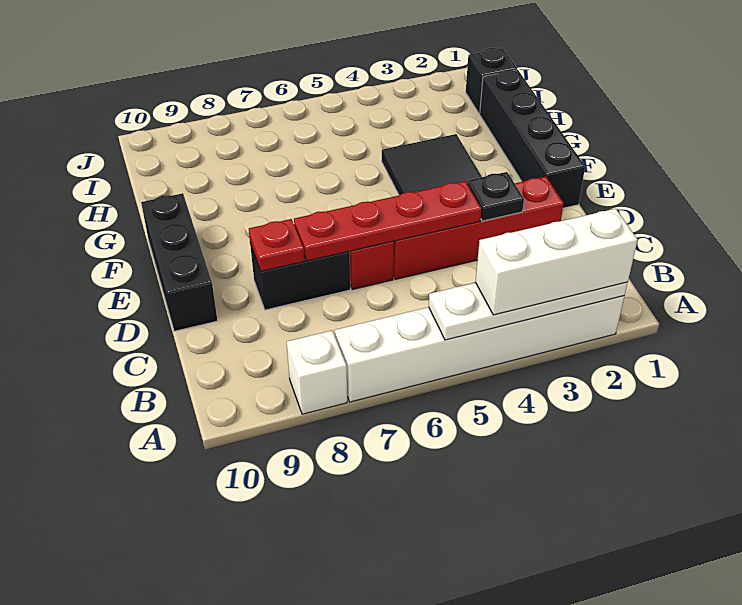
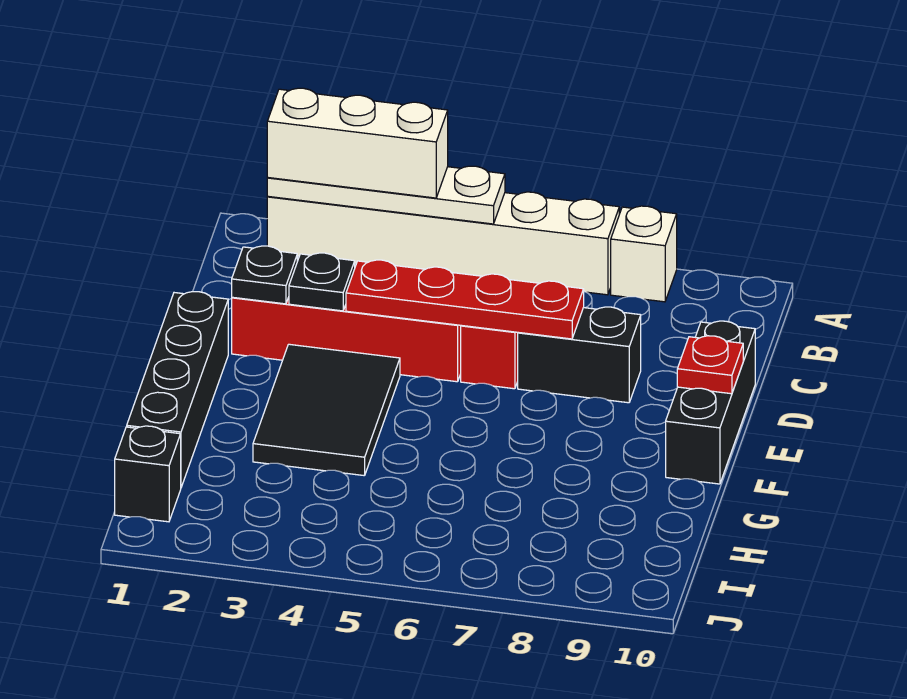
none -> black 1x1 plate [232,246,297,304]
red 1x1 plate [249,219,304,271] -> red 1x1 plate moved to [677,336,743,394]

